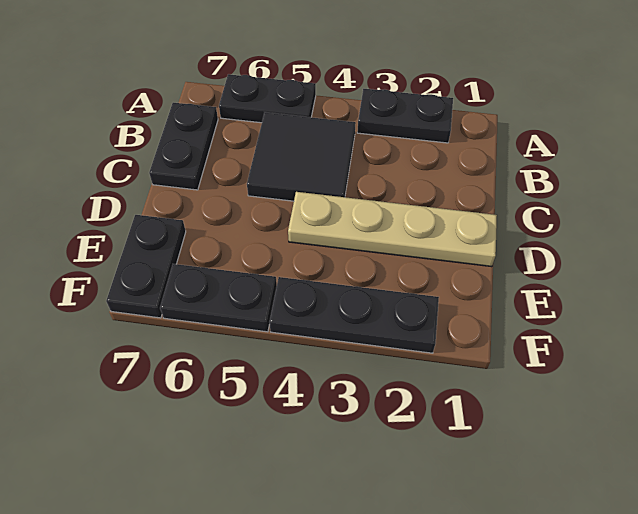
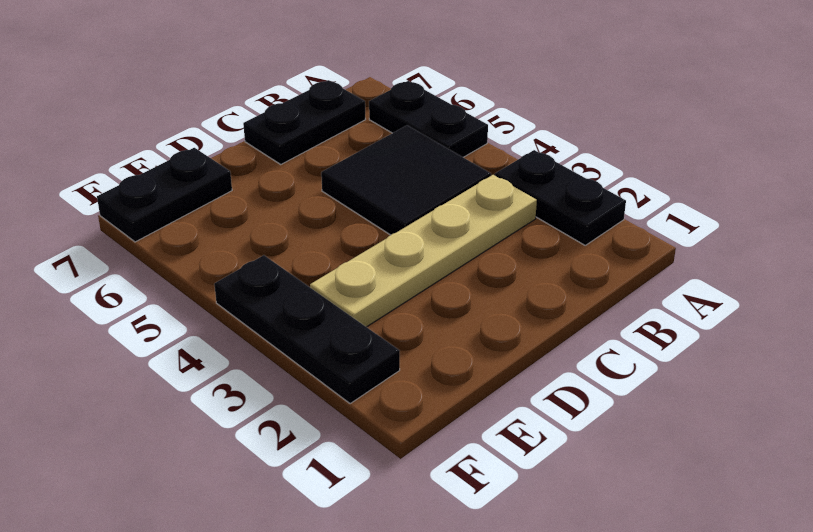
tan 1x4 plate [288,192,497,267] -> tan 1x4 plate turned to [310,175,537,327]
black 1x2 plate [160,264,277,332] -> none

